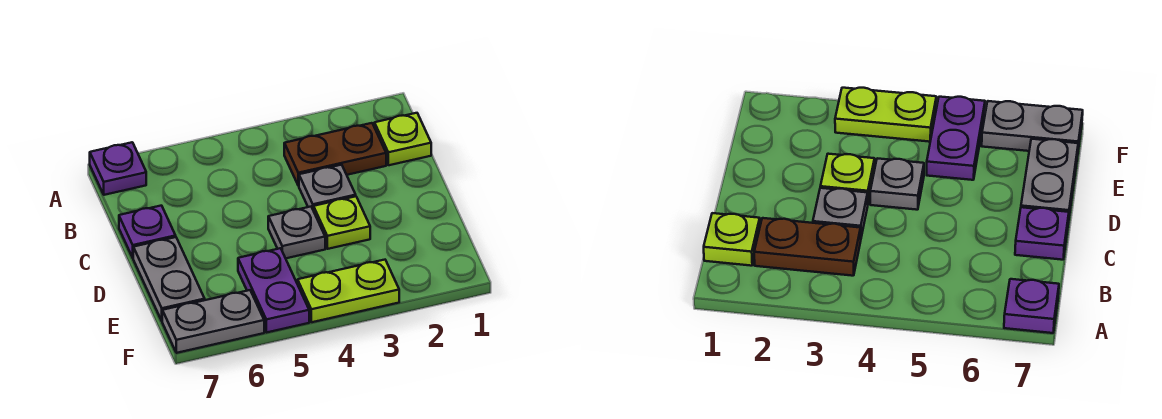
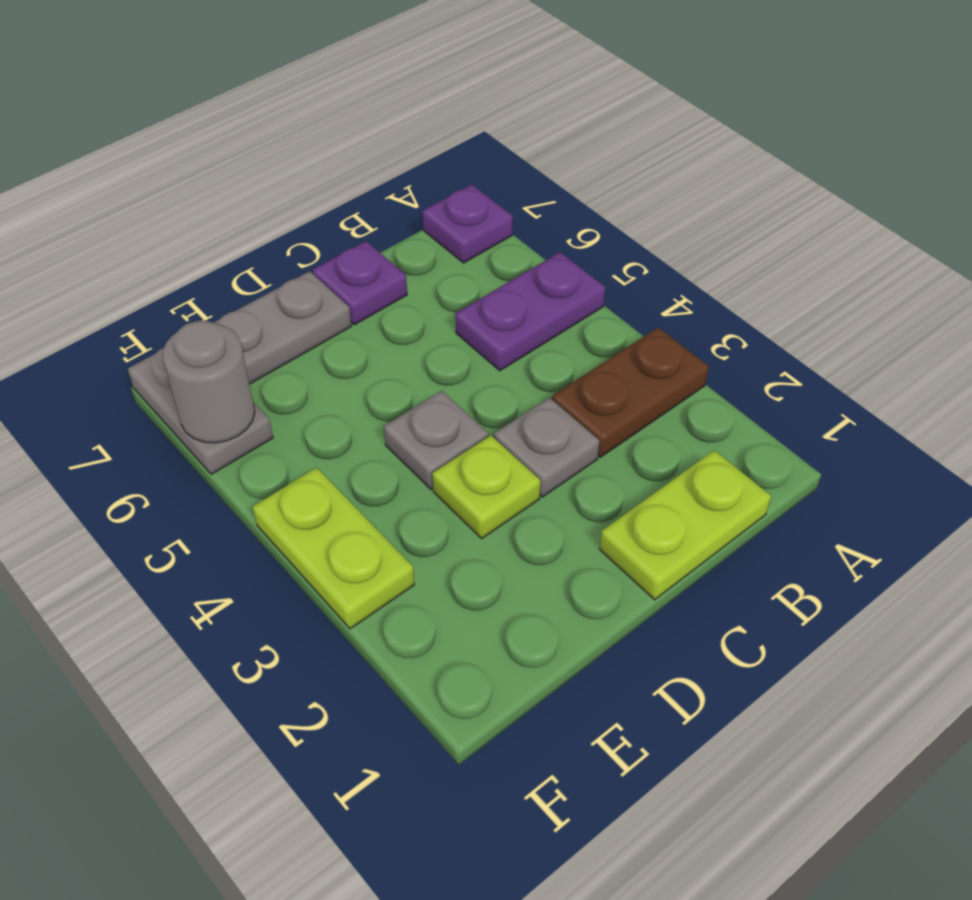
lime 1x1 plate [374,113,431,165] -> lime 1x2 plate [600,450,771,600]
brown 1x2 plate [284,123,386,186] -> brown 1x2 plate turned to [552,328,709,457]
purple 1x2 plate [238,248,309,333] -> purple 1x2 plate moved to [455,252,605,371]
none -> grey 1x1 round brick [162,321,255,443]

